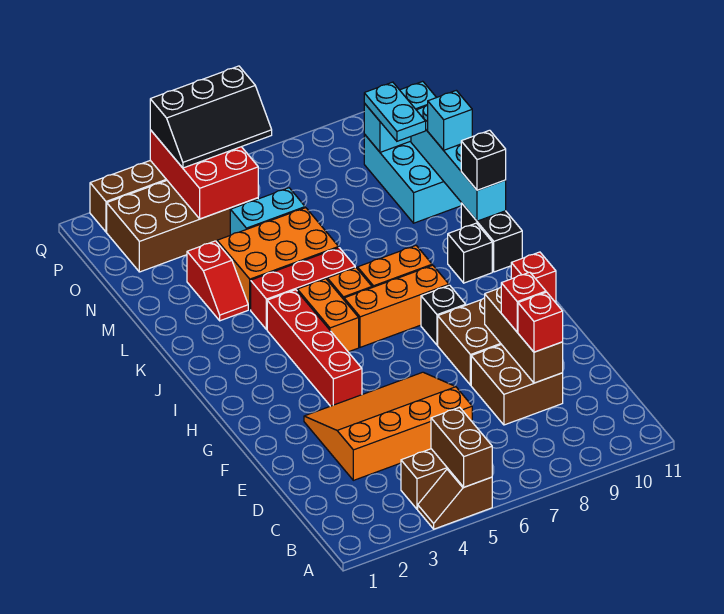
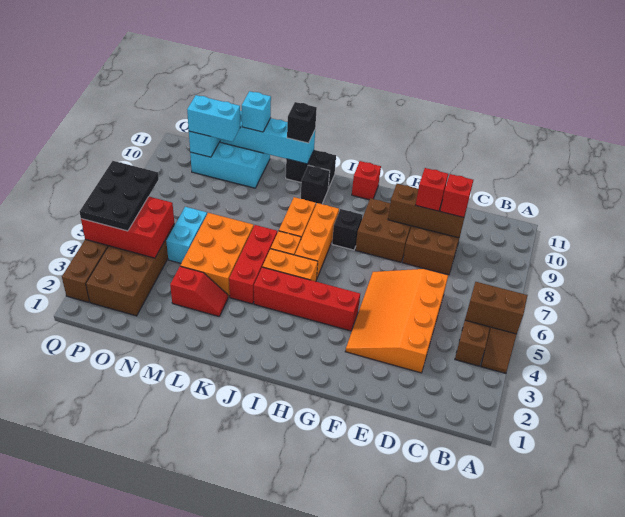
cyan 1x2 plate [364,82,426,141] -> cyan 1x2 brick [187,95,240,142]
black 2x3 slope [150,66,272,168] -> black 2x3 plate [80,161,159,231]

